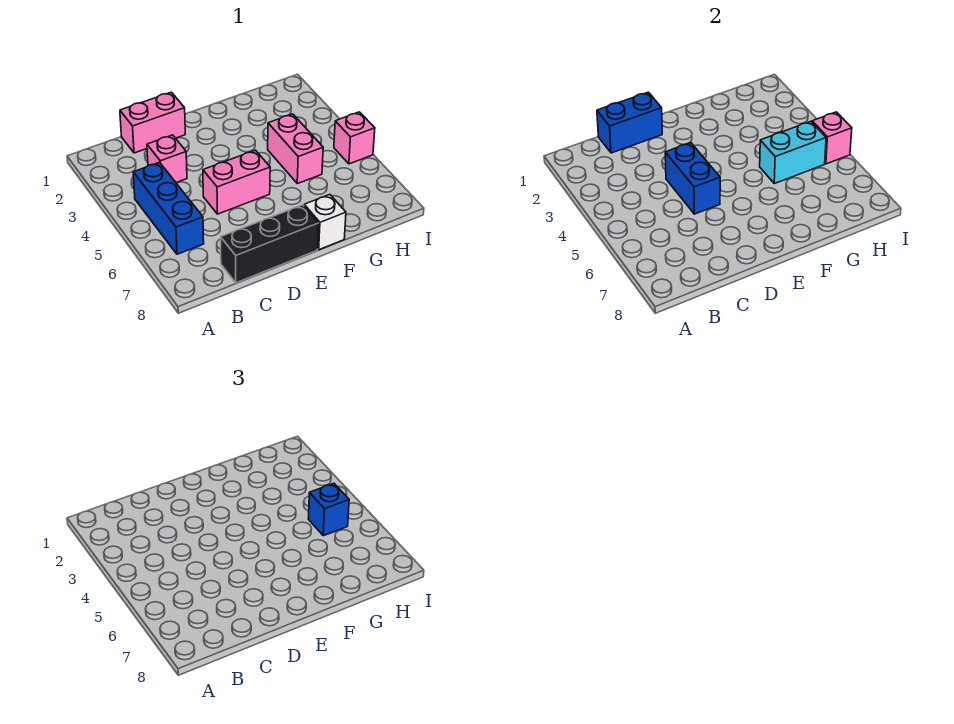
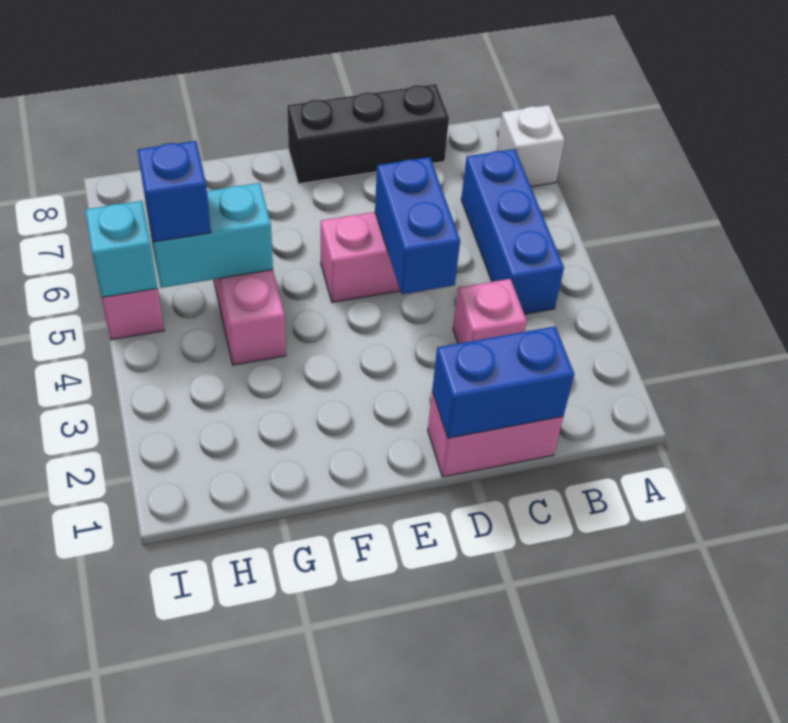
white 1x1 brick [304,195,346,250] -> white 1x1 brick moved to [497,105,565,187]
pink 1x1 brick [812,112,852,164] -> cyan 1x1 brick [85,201,158,298]

